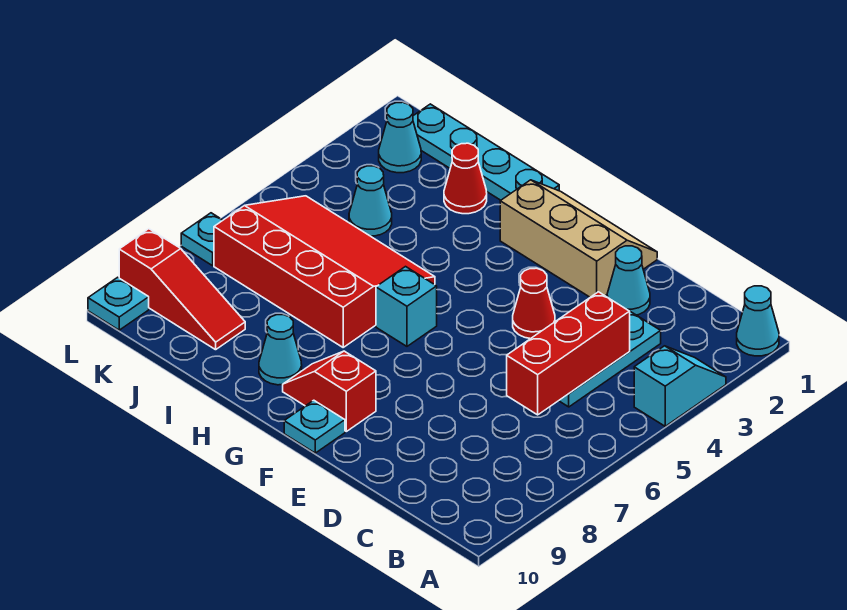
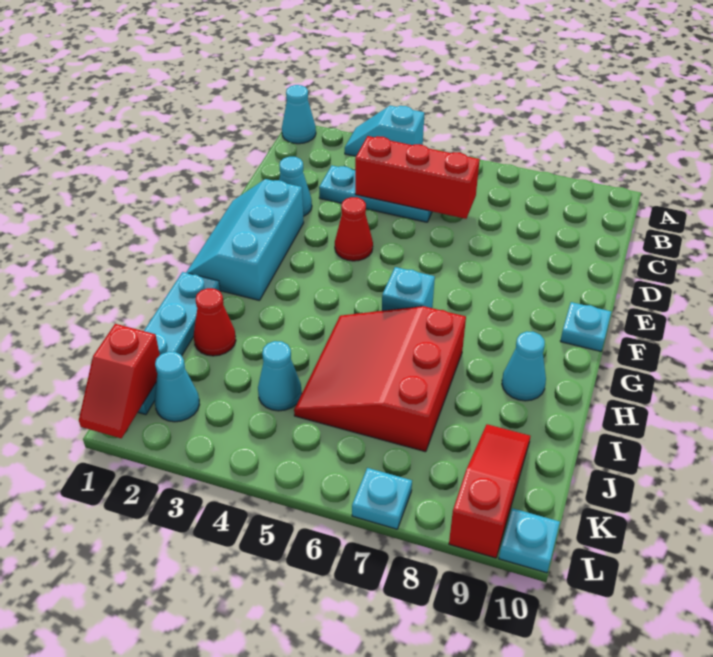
tan 2x3 slope [500,180,657,297] -> cyan 2x3 slope [186,179,304,301]
red 1x2 slope [283,351,376,431] -> red 1x2 slope moved to [79,324,160,438]
red 3x4 slope [214,196,435,347] -> red 3x3 slope [294,306,466,452]

